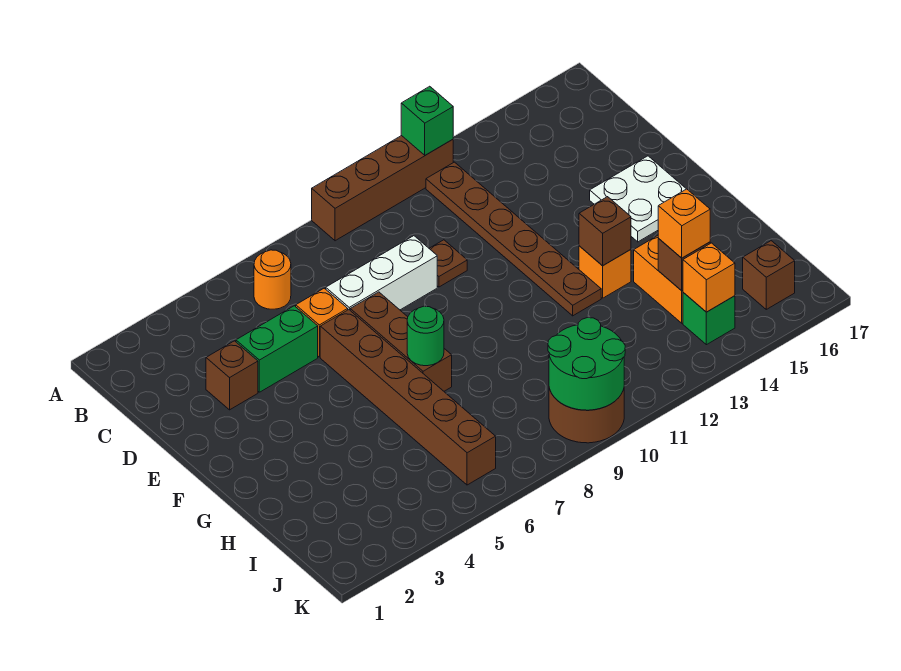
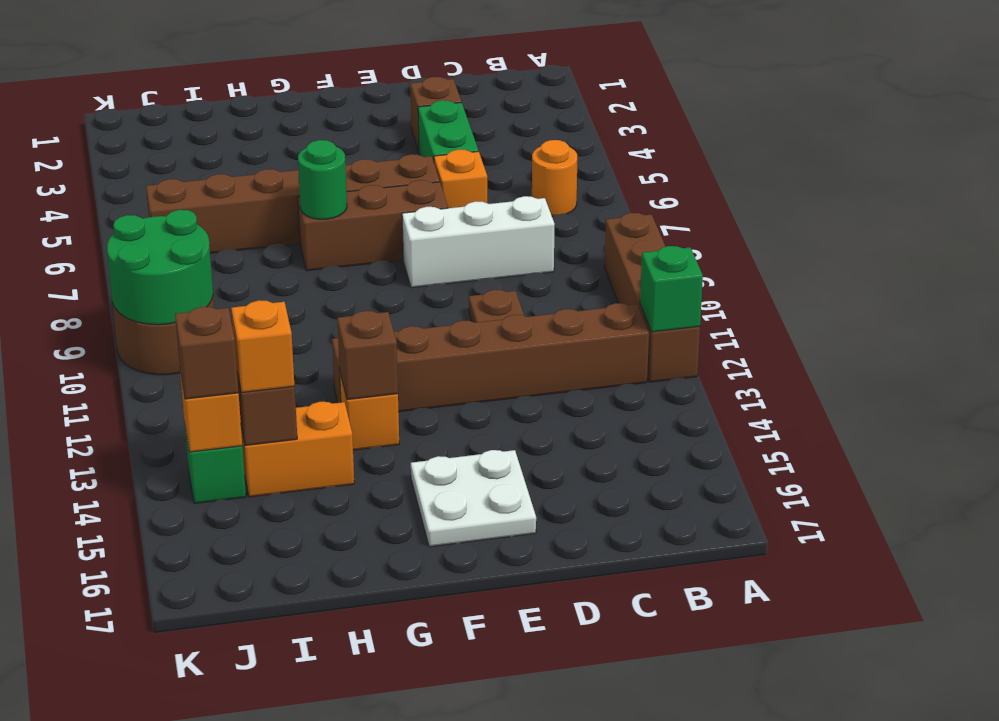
brown 1x6 plate [426,162,601,316] -> brown 1x6 brick [332,303,649,412]
white 1x3 brick [326,236,437,310] -> white 1x3 brick turned to [402,196,555,288]
brown 1x1 brick [743,241,795,309] -> brown 1x1 brick moved to [175,307,239,399]

